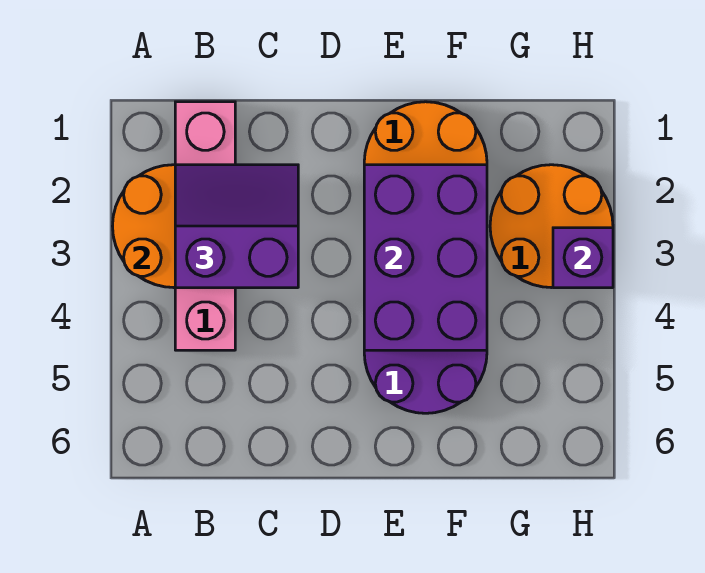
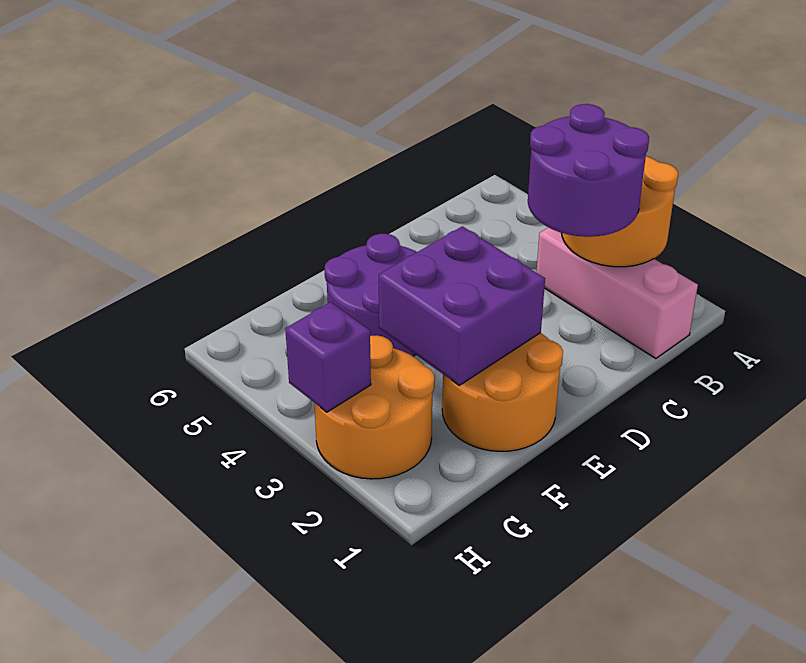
pink 1x4 brick [175,102,235,350] -> pink 1x3 brick [536,227,698,359]
purple 2x2 slope [175,165,298,288] -> purple 2x2 round brick [528,104,649,237]
purple 2x3 brick [364,165,487,350] -> purple 2x2 brick [379,226,545,385]

